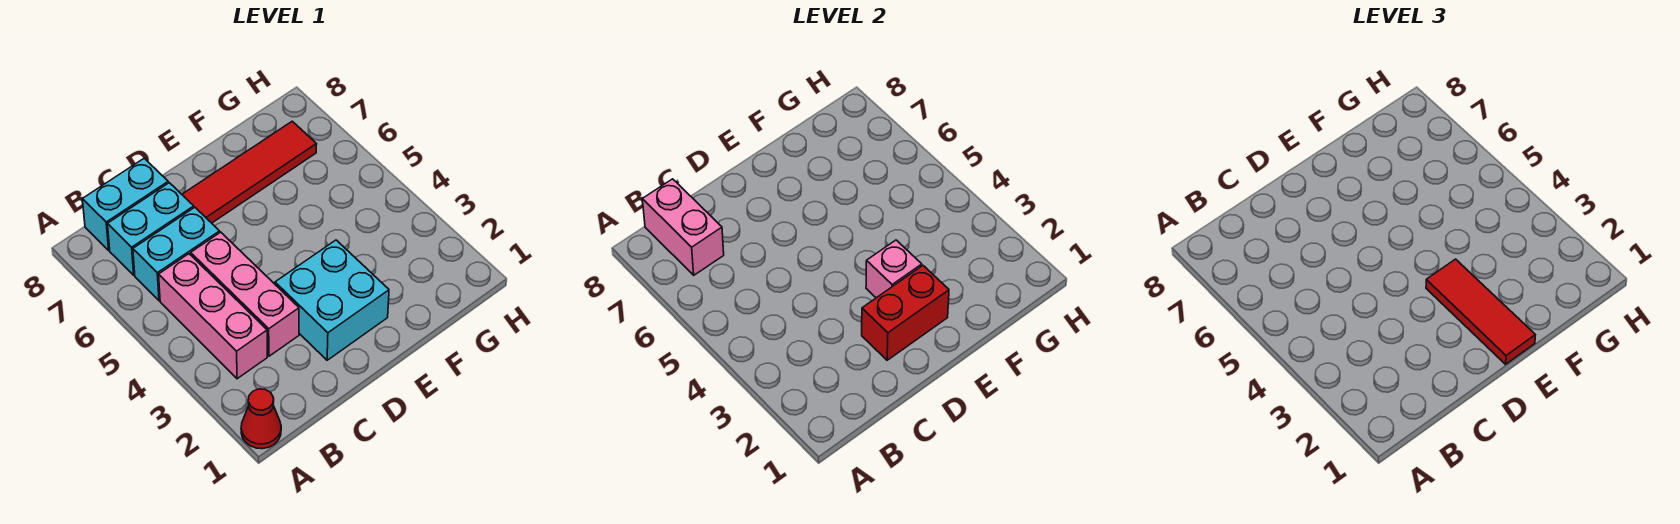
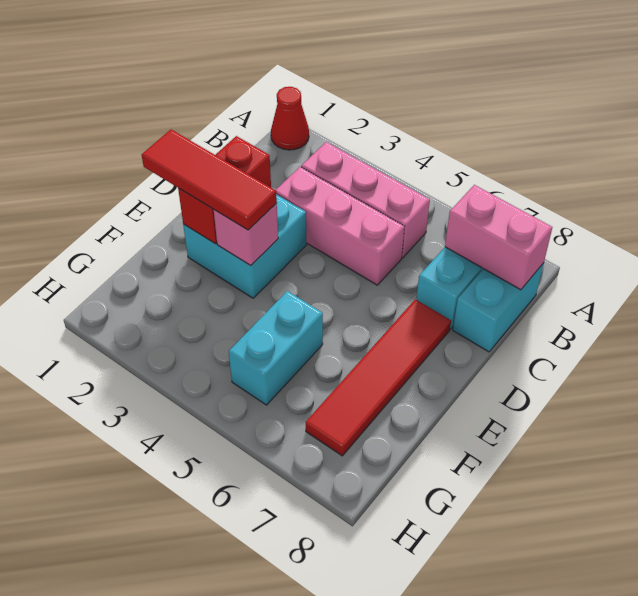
cyan 1x2 brick [133,207,220,301] -> cyan 1x2 brick moved to [229,291,323,405]

